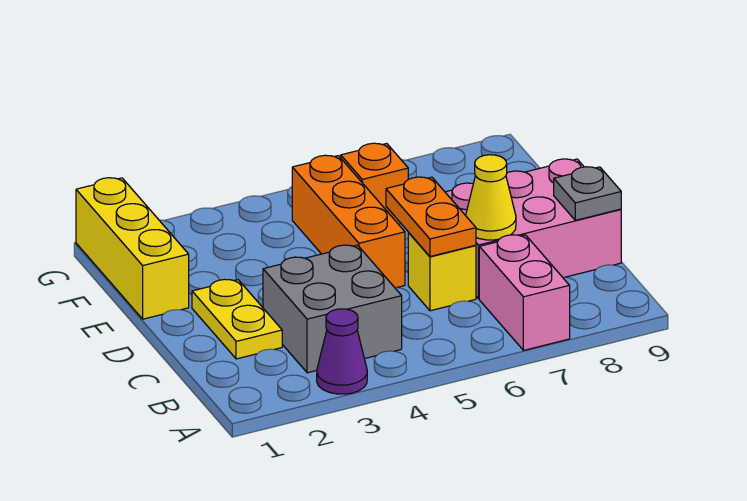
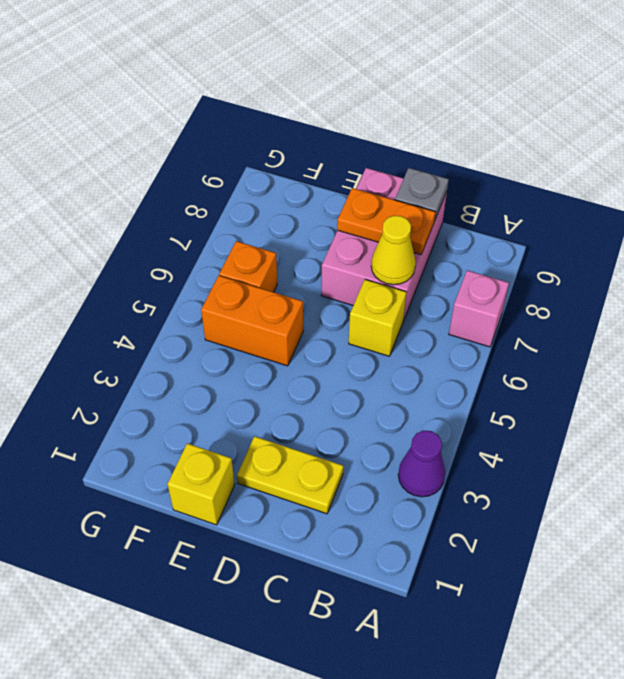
pink 1x2 brick [479,235,570,350] -> pink 1x1 brick [449,270,509,347]
grey 2x2 brick [263,245,402,373] -> none
orange 1x2 plate [386,177,476,256] -> orange 1x2 plate moved to [337,188,435,255]
orange 1x3 brick [292,155,405,287] -> orange 1x2 brick [201,276,303,366]
yellow 1x3 brick [76,178,189,319] -> yellow 1x1 brick [168,443,235,525]

